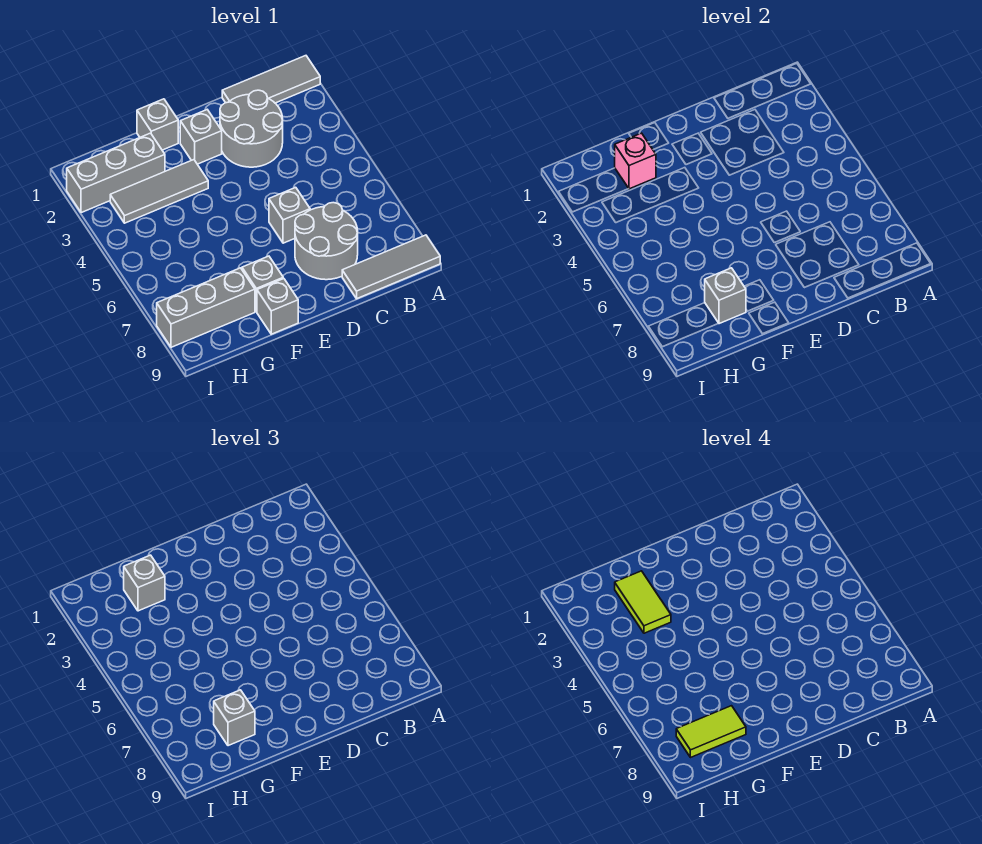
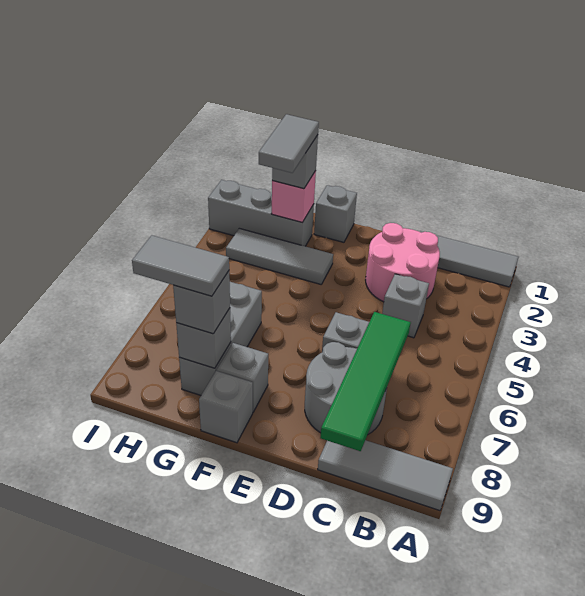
grey 2x2 round brick [220,90,283,167] -> pink 2x2 round brick [366,223,440,302]
none -> green 1x4 tile [320,312,411,451]
grey 1x1 brick [180,110,222,164] -> grey 1x1 brick moved to [382,274,429,338]
lime 1x2 tile [615,571,671,633] -> grey 1x2 tile [259,114,319,173]
grey 1x3 brick [157,268,255,347] -> grey 1x3 brick turned to [179,282,262,395]
lime 1x2 tile [676,706,746,758] -> grey 1x2 tile [132,235,229,296]

